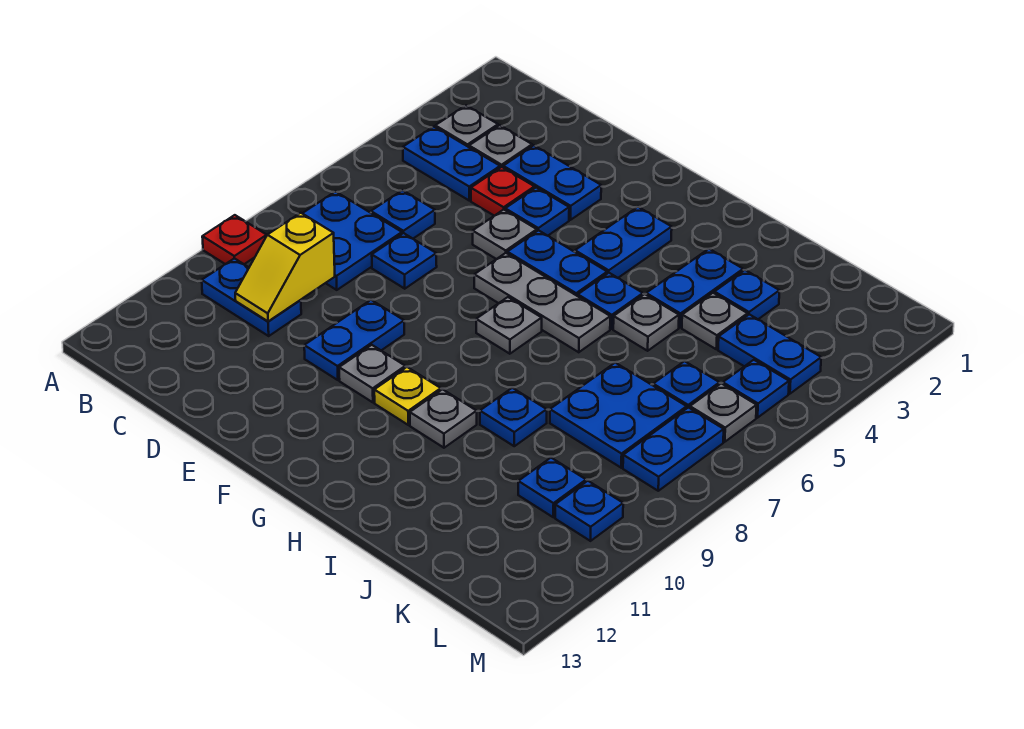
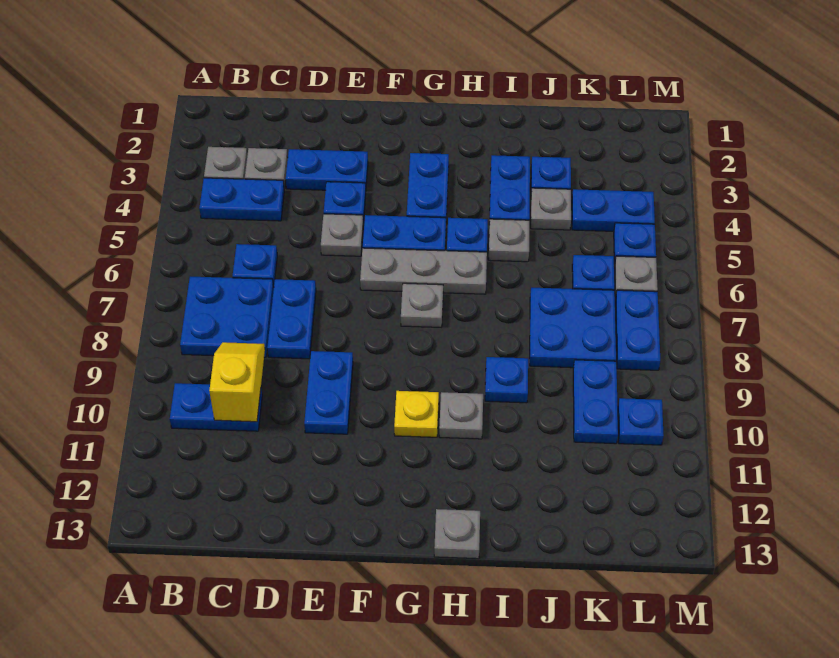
red 1x1 plate [202,215,267,264] -> none
yellow 1x2 slope [235,213,335,321] -> yellow 1x2 slope turned to [209,342,265,422]
red 1x1 plate [471,167,534,216] -> none
blue 1x1 plate [372,233,437,289] -> blue 1x2 plate [267,279,316,359]
grey 1x1 plate [339,345,405,402] -> grey 1x1 plate moved to [434,509,480,559]
blue 1x1 plate [518,458,586,517] -> blue 1x2 plate [573,360,618,444]

